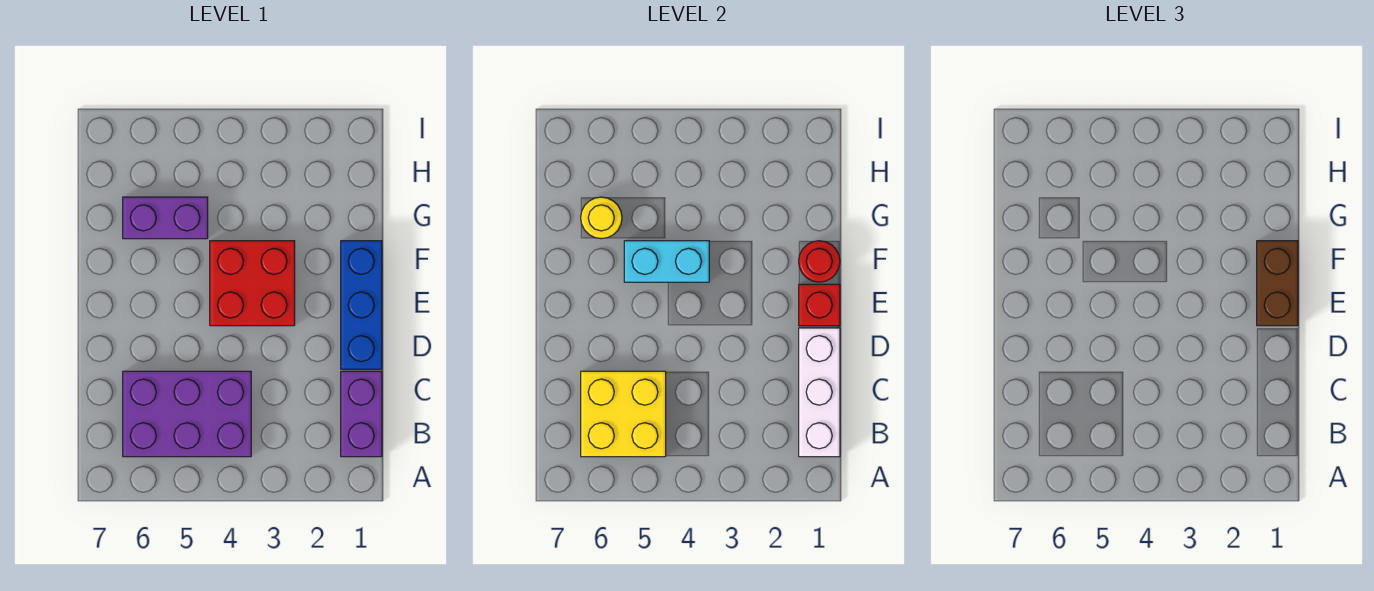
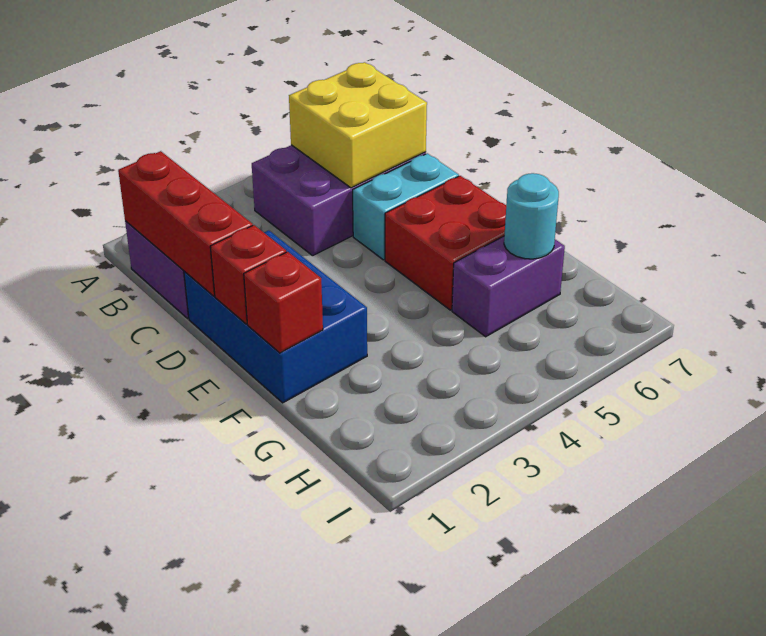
white 1x3 brick [799,328,840,457] -> red 1x3 brick [118,151,253,296]
blue 1x3 brick [341,241,382,369] -> blue 2x3 brick [184,230,367,403]
brown 1x2 brick [1257,241,1298,326] -> none
red 2x2 brick [210,241,295,326] -> red 2x2 brick moved to [385,176,506,310]
red 1x1 round brick [799,241,840,282] -> red 1x1 brick [244,252,323,353]
cyan 1x2 brick [624,241,709,282] -> cyan 1x2 brick moved to [353,153,459,260]
yellow 1x1 round brick [581,197,622,239] -> cyan 1x1 round brick [504,173,559,259]

